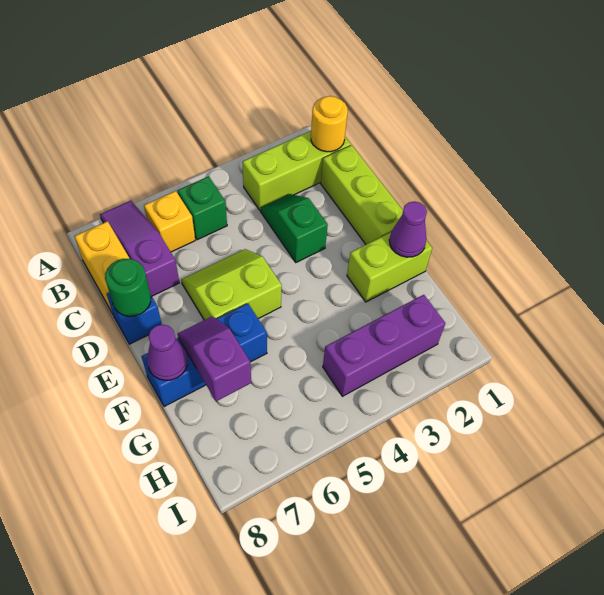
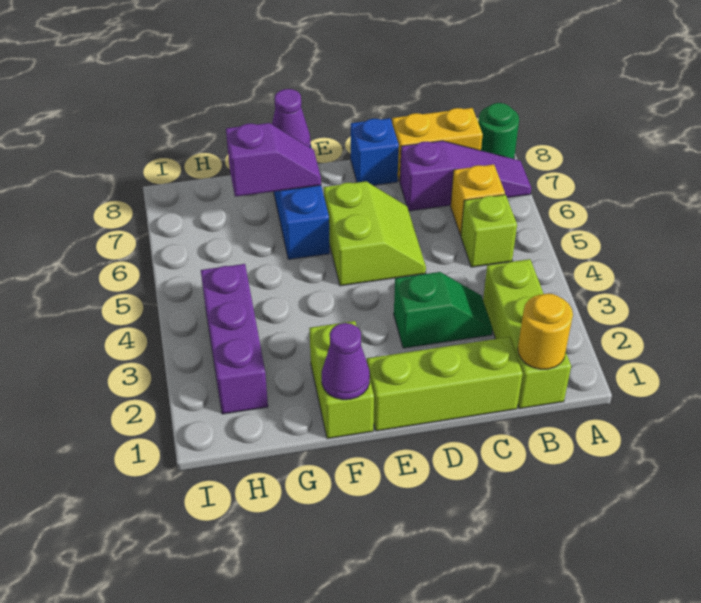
green 1x1 brick [178,176,227,240] -> lime 1x1 brick [461,195,517,267]
green 1x1 round brick [105,259,151,316] -> green 1x1 round brick moved to [478,103,519,159]

